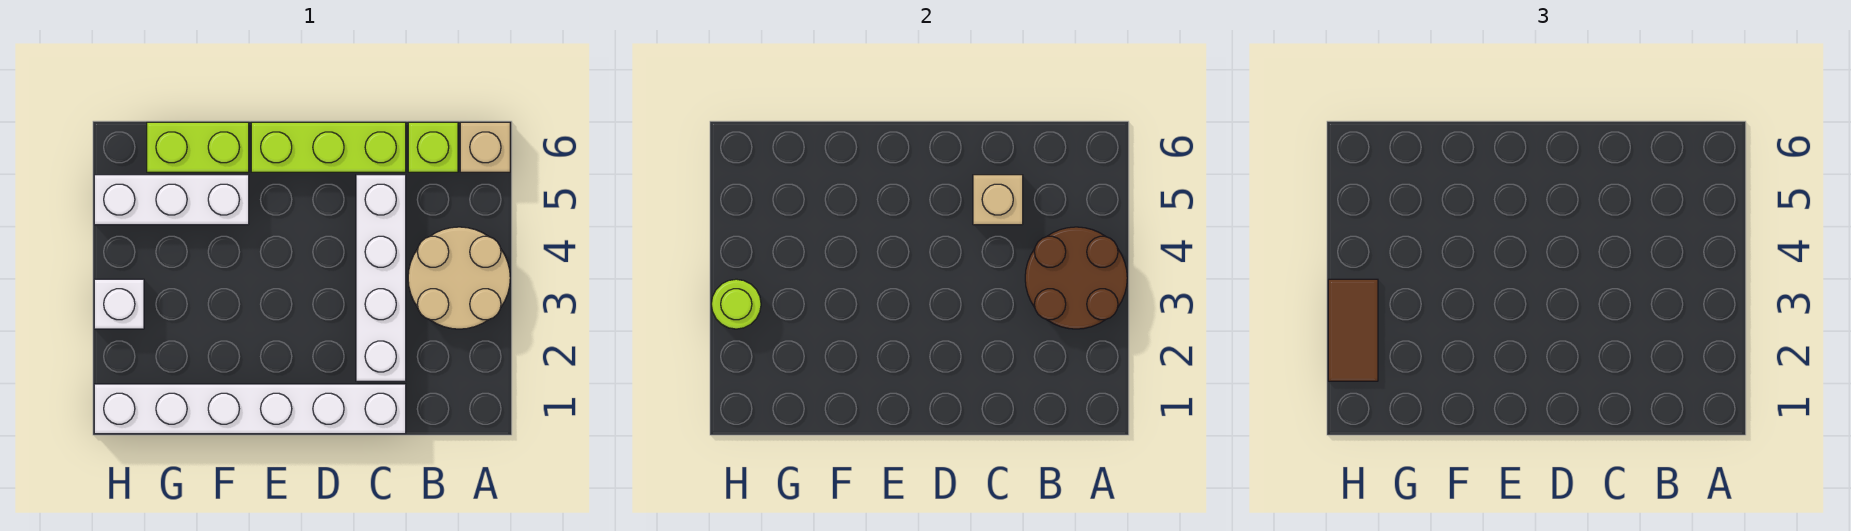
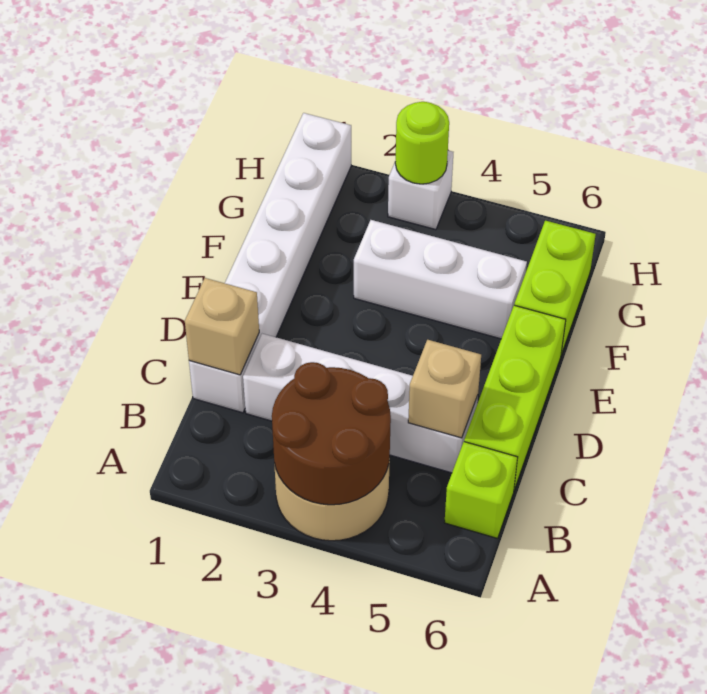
tan 1x1 brick [460,122,510,172] -> tan 1x1 brick moved to [185,278,259,375]
white 1x3 brick [94,175,249,225] -> white 1x3 brick turned to [354,220,527,339]
brown 1x2 tile [1328,279,1378,381] -> none

